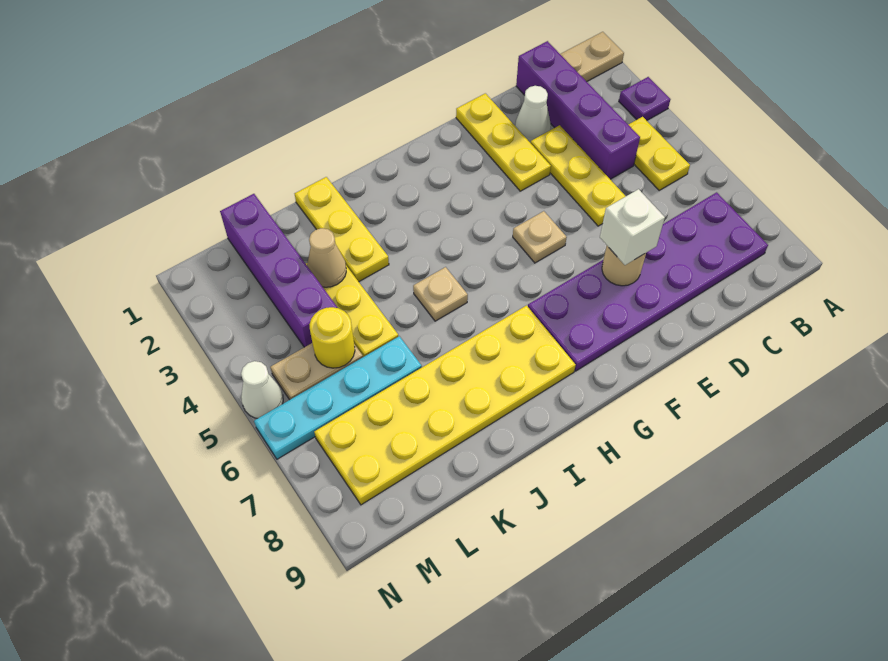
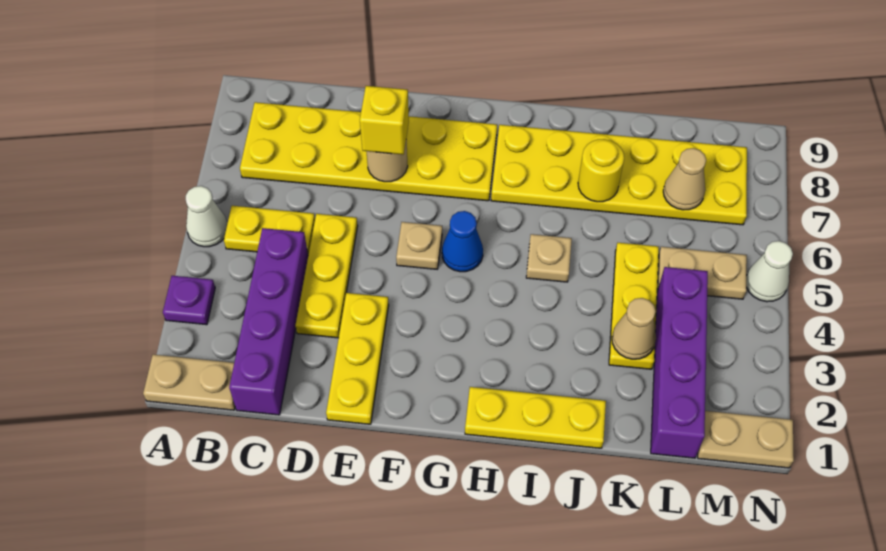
yellow 1x2 plate [628,117,690,190] -> yellow 1x2 plate turned to [224,206,315,255]
purple 2x6 plate [528,192,768,371] -> yellow 2x6 plate [240,102,497,201]
white 1x1 cone [515,86,551,143] -> white 1x1 cone moved to [186,186,227,247]
white 1x1 brick [600,189,665,265] -> yellow 1x1 brick [360,86,409,155]
none -> blue 1x1 cone [442,211,483,272]
yellow 1x3 plate [295,177,389,282] -> yellow 1x3 plate turned to [465,387,606,448]
cyan 1x4 plate [254,336,422,459] -> none
yellow 1x1 round brick [309,307,355,368] -> yellow 1x1 round brick moved to [578,139,624,202]
none -> tan 1x1 cone [663,148,706,210]
none -> tan 1x2 plate [698,411,794,468]

